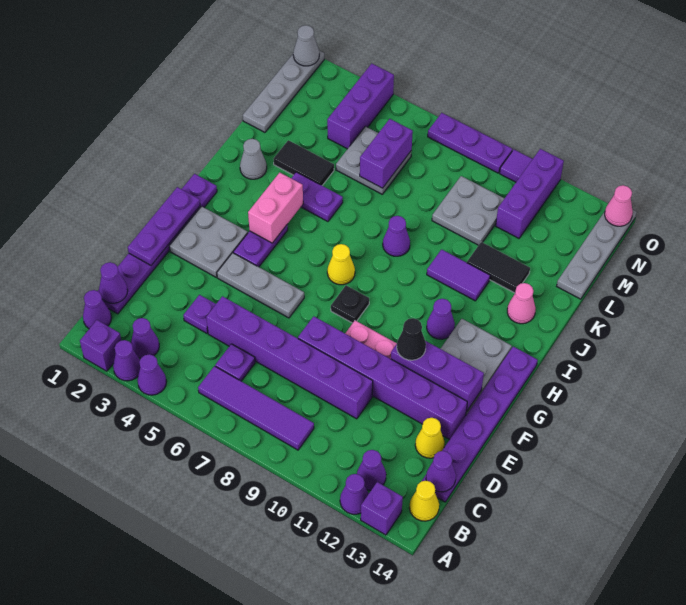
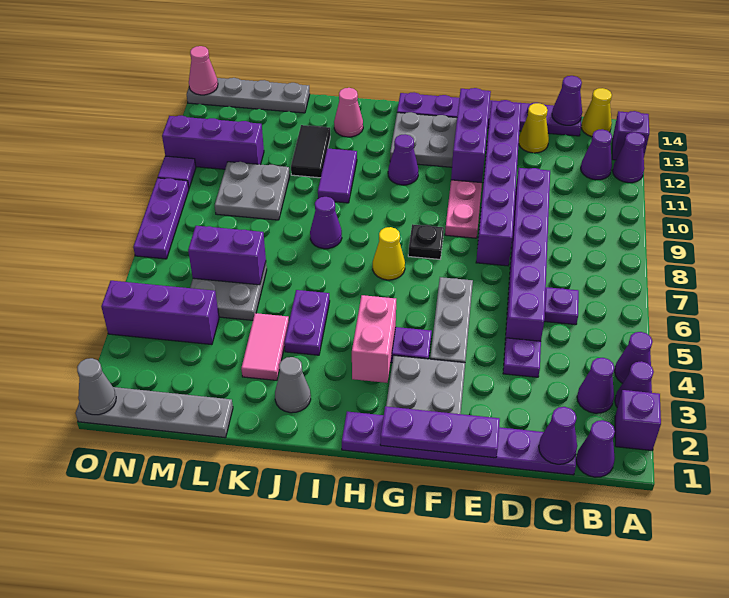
purple 1x4 tile [198,366,314,450] -> none
black 1x1 cone [397,318,426,360] -> none
pink 1x2 brick [248,173,303,243] -> pink 1x2 brick turned to [352,295,396,383]
black 1x2 tile [274,140,334,185] -> pink 1x2 tile [241,313,289,380]

